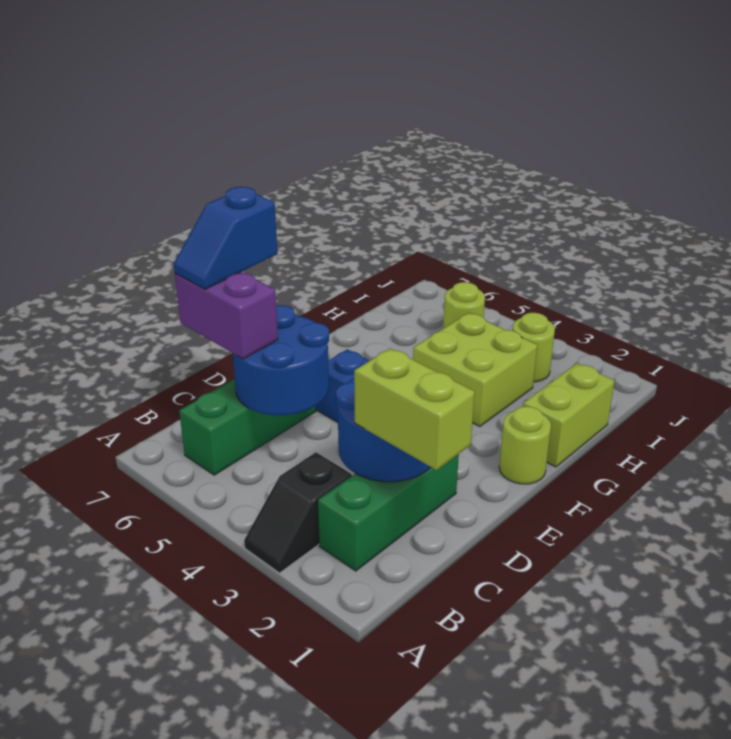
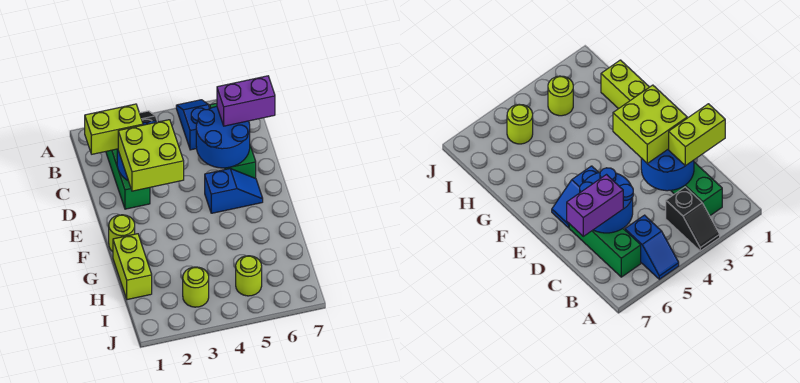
blue 1x2 slope [174,187,277,289] -> blue 1x2 slope moved to [176,100,210,150]
lime 2x2 brick [413,313,537,426] -> lime 2x2 brick moved to [118,120,184,191]

